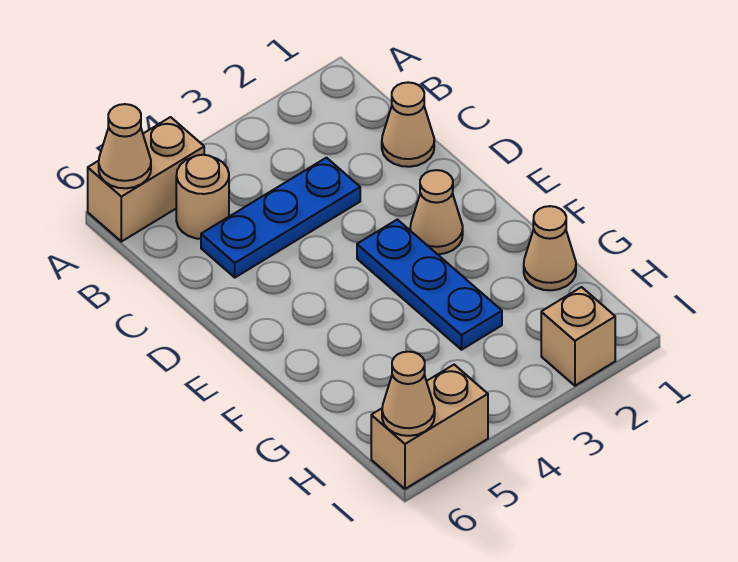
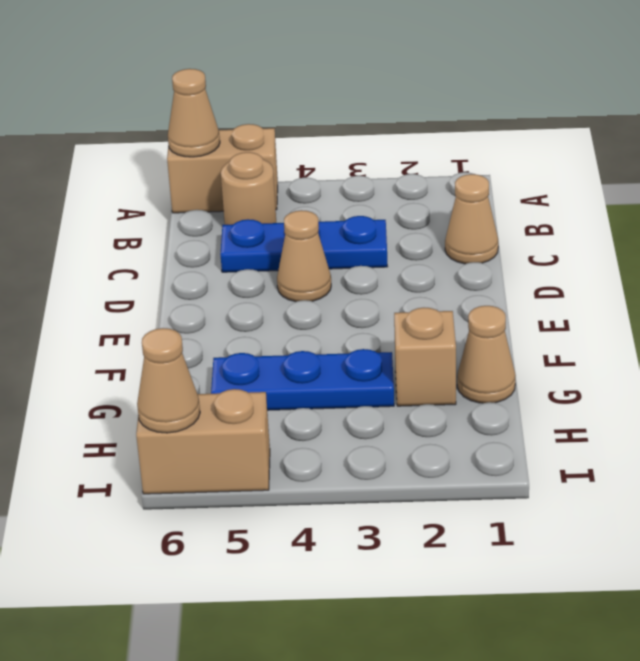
tan 1x1 cone [410,170,463,254] -> tan 1x1 cone moved to [277,210,331,302]
blue 1x3 plate [357,219,502,350] -> blue 1x3 plate turned to [211,349,394,410]
tan 1x1 brick [541,287,615,386] -> tan 1x1 brick moved to [394,308,456,406]

